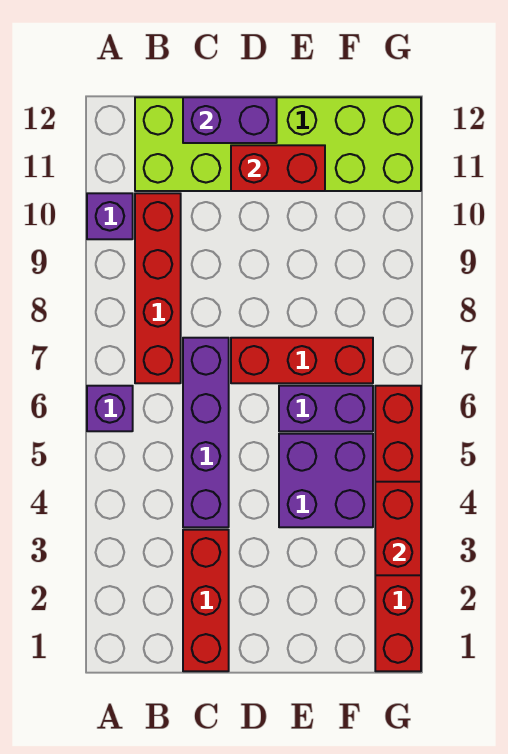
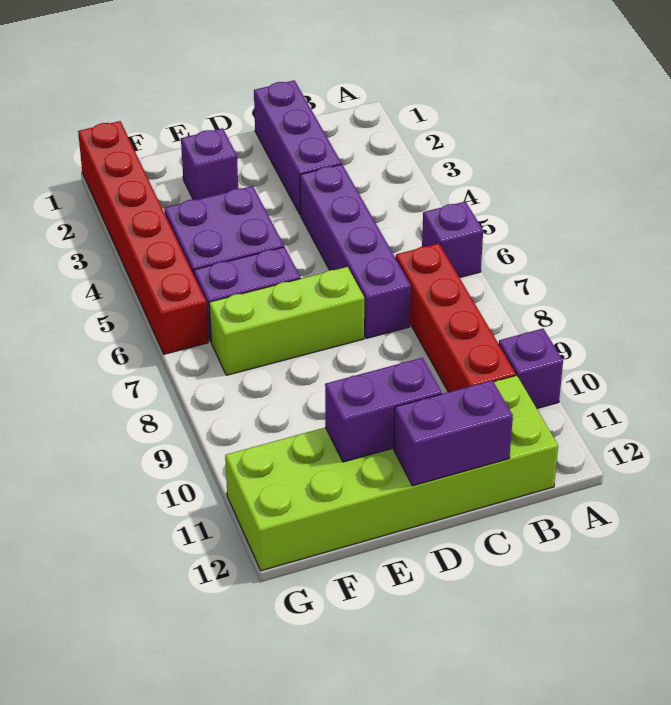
red 1x3 brick [183,530,229,671] -> purple 1x3 brick [254,80,341,215]
red 1x3 brick [231,338,373,383] -> lime 1x3 brick [209,267,364,375]
red 1x2 brick [231,145,325,191] -> purple 1x2 brick [325,358,442,462]
none -> purple 1x1 brick [181,128,238,200]
red 1x2 brick [375,482,421,575] -> none

